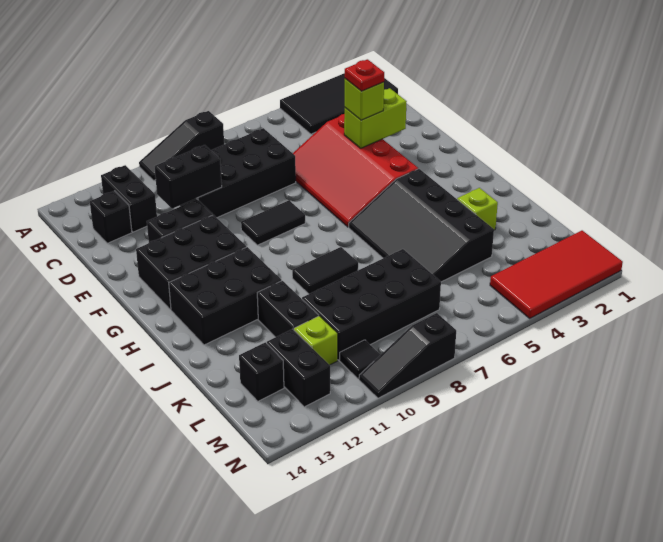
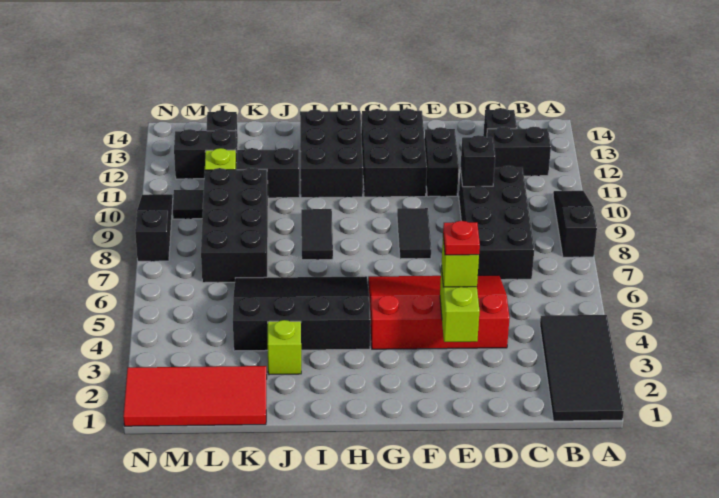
black 1x2 brick [155,145,222,209] -> black 1x1 brick [460,135,495,187]
red 2x4 tile [490,231,623,318] -> red 2x4 tile turned to [123,366,267,426]

